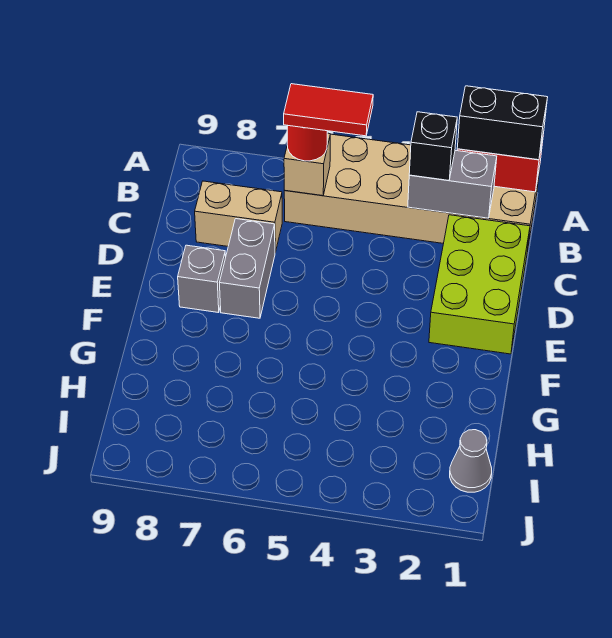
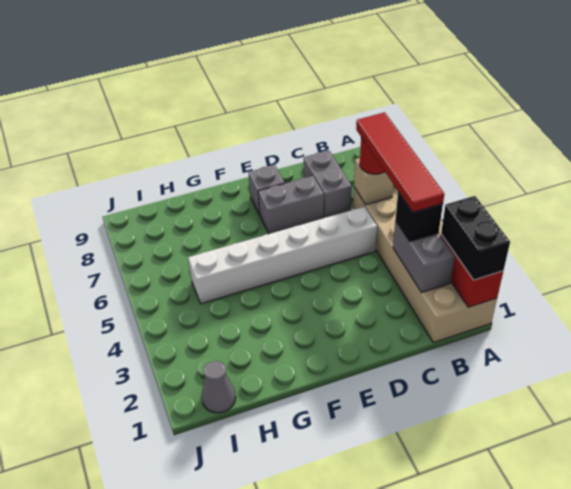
red 1x2 tile [284,84,373,136] -> red 1x4 tile [356,112,444,212]
lime 2x3 brick [429,215,530,354] -> none
none -> white 1x6 brick [188,207,377,304]
tan 1x2 brick [195,181,282,252] -> grey 1x2 brick [304,150,352,218]

